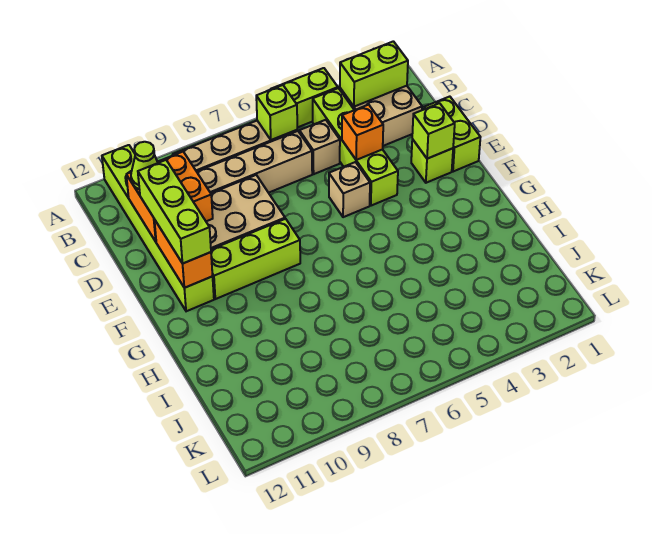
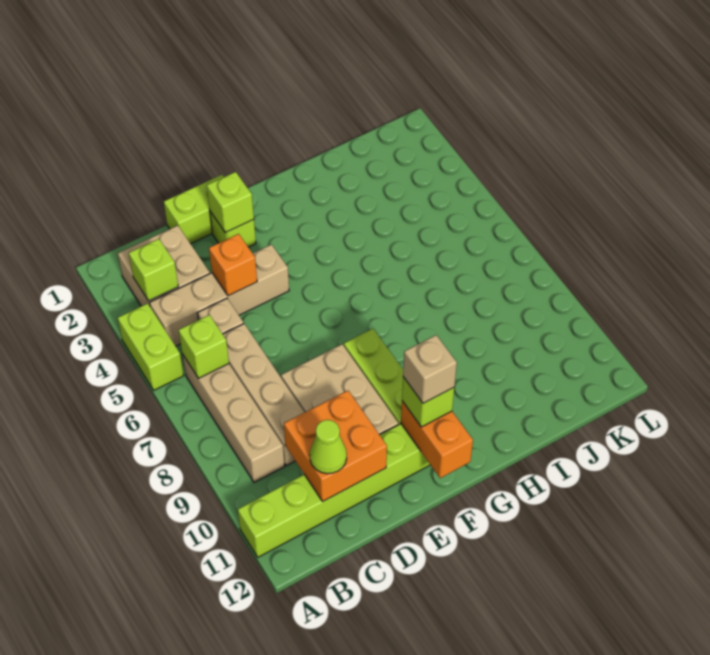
lime 1x2 brick [340,41,408,107] -> lime 1x1 brick [129,239,178,301]
lime 1x4 brick [313,88,398,206] -> tan 1x4 brick [150,244,289,346]
lime 1x3 brick [138,160,211,264] -> lime 1x1 brick [402,377,454,427]
tan 1x1 brick [329,162,370,217] -> tan 1x1 brick moved to [403,335,457,403]
orange 1x2 brick [154,219,213,288] -> orange 1x2 brick turned to [401,401,473,478]

